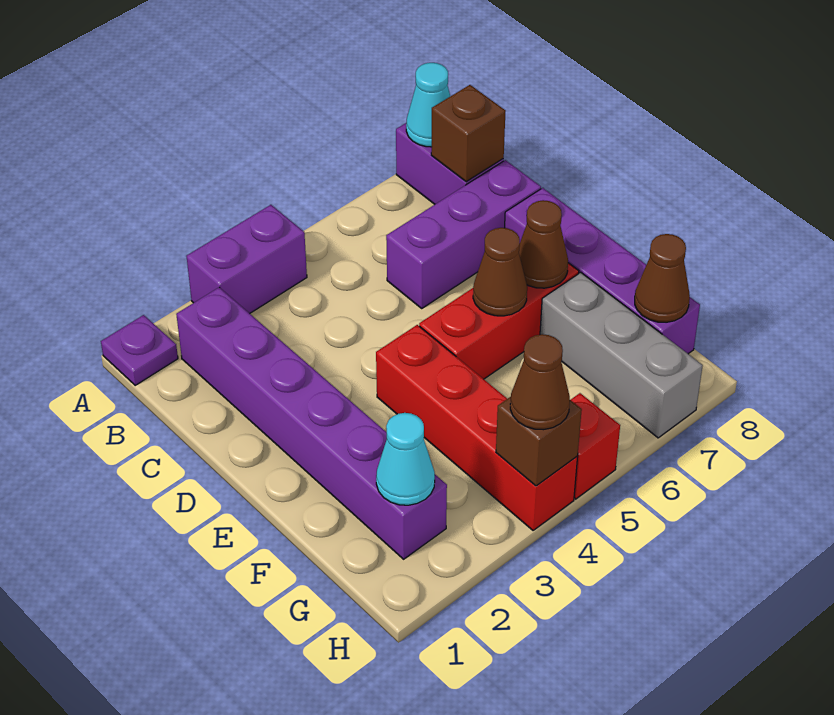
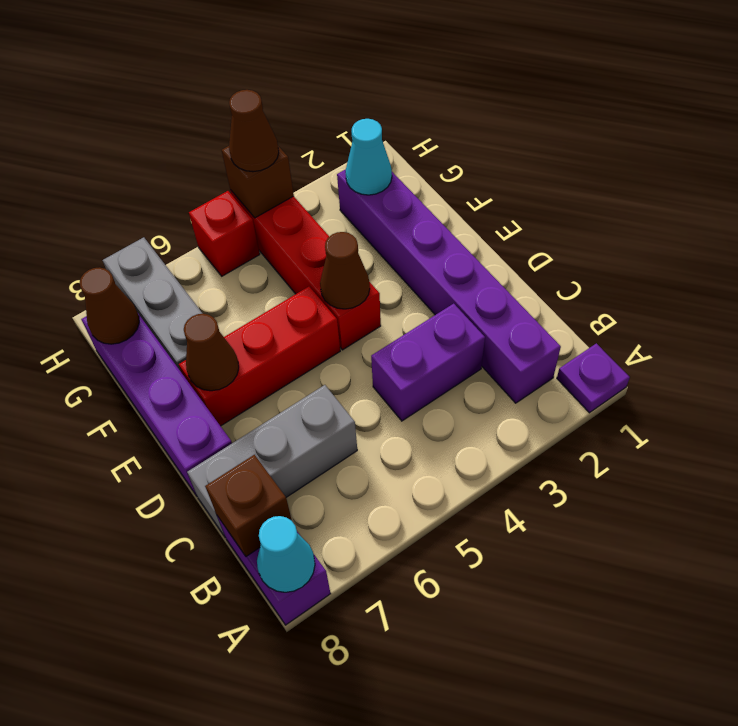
purple 1x2 brick [186,205,307,313] -> purple 1x2 brick moved to [371,304,485,421]
purple 1x3 brick [386,160,541,308] -> grey 1x3 brick [187,385,357,538]
brown 1x1 cone [473,228,527,316] -> brown 1x1 cone moved to [320,232,370,309]

